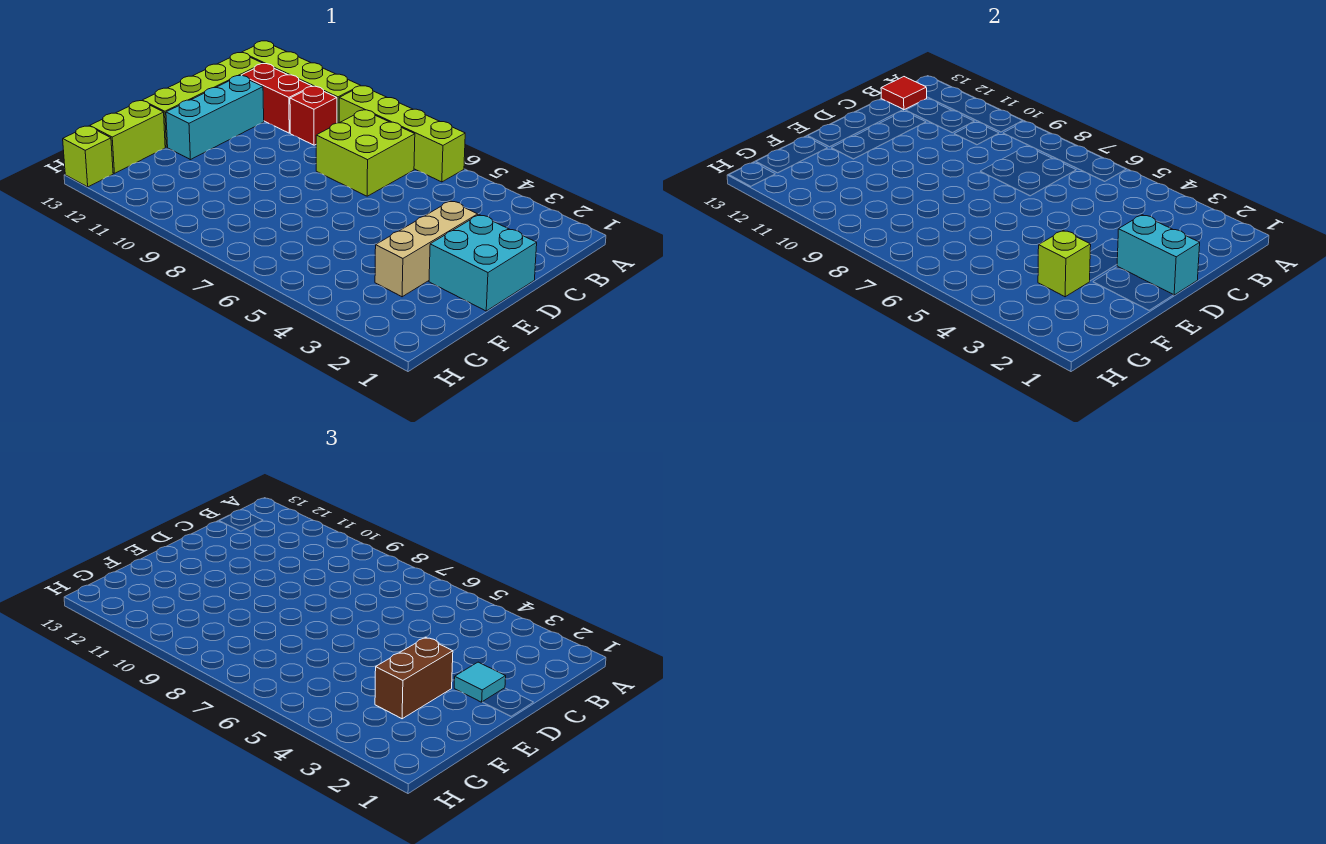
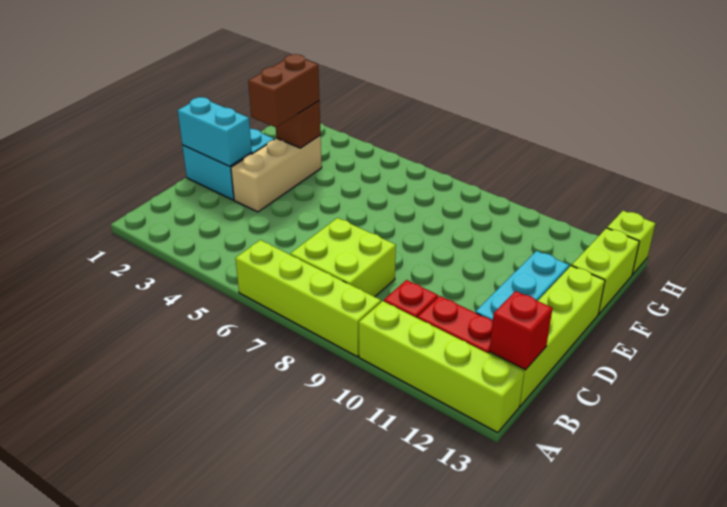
red 1x1 tile [881,77,927,110] -> red 1x1 brick [489,291,553,370]
cyan 1x1 tile [454,662,506,702] -> none
lime 1x1 brick [1038,230,1091,297] -> brown 1x1 brick [276,101,321,148]

